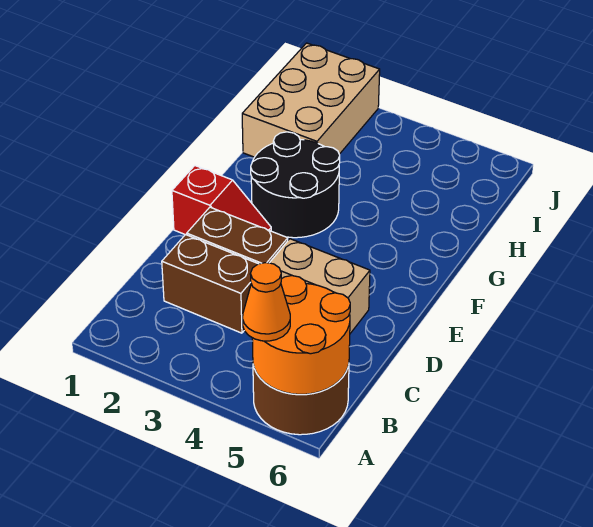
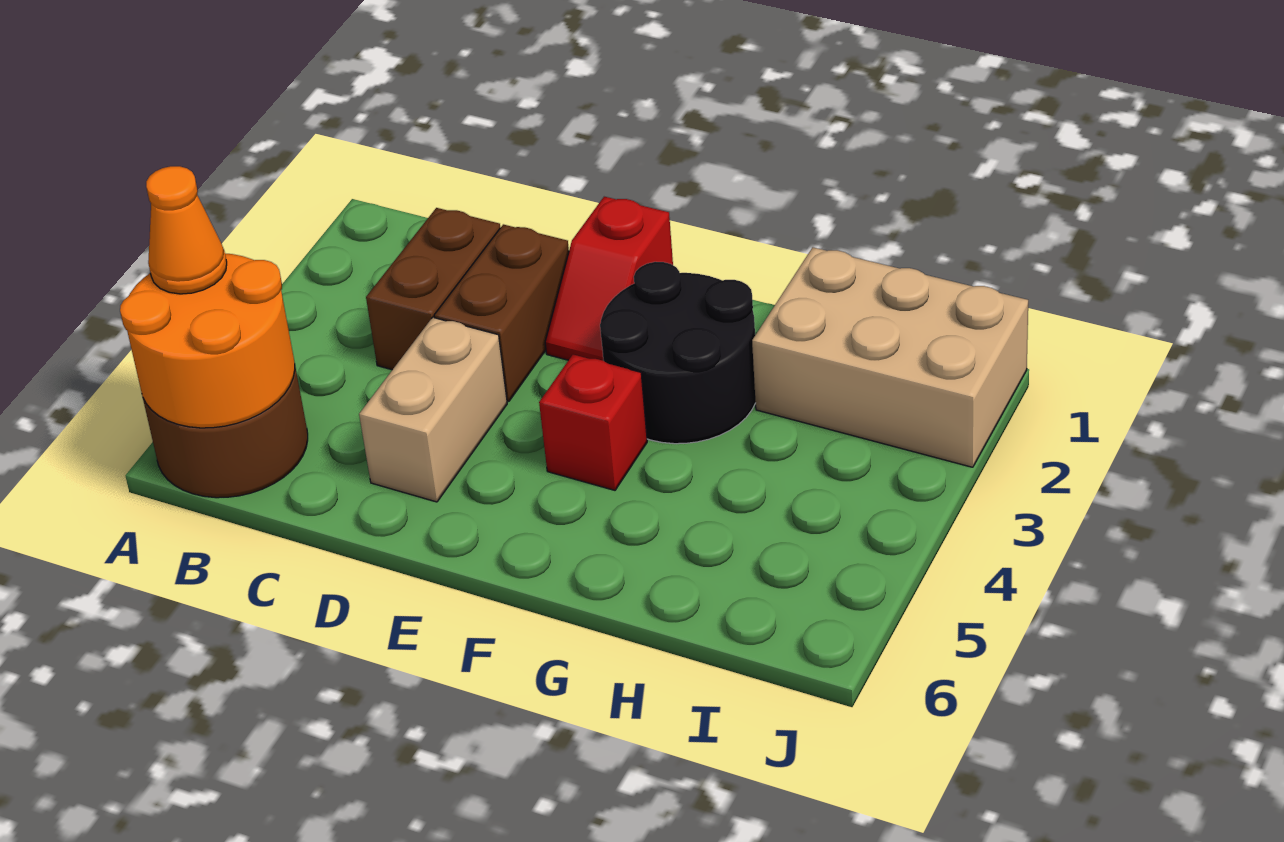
none -> red 1x1 brick [539,355,647,490]

